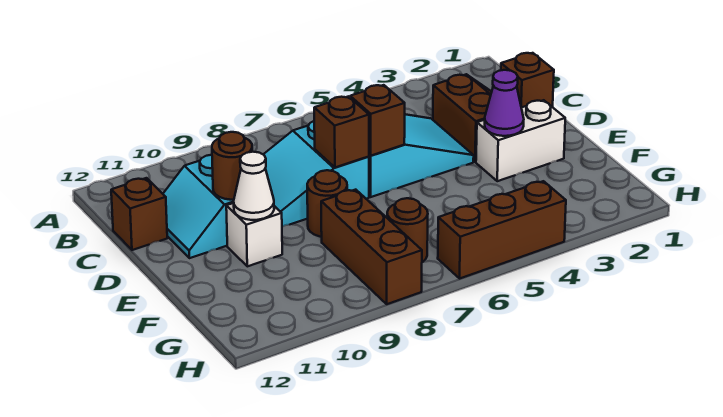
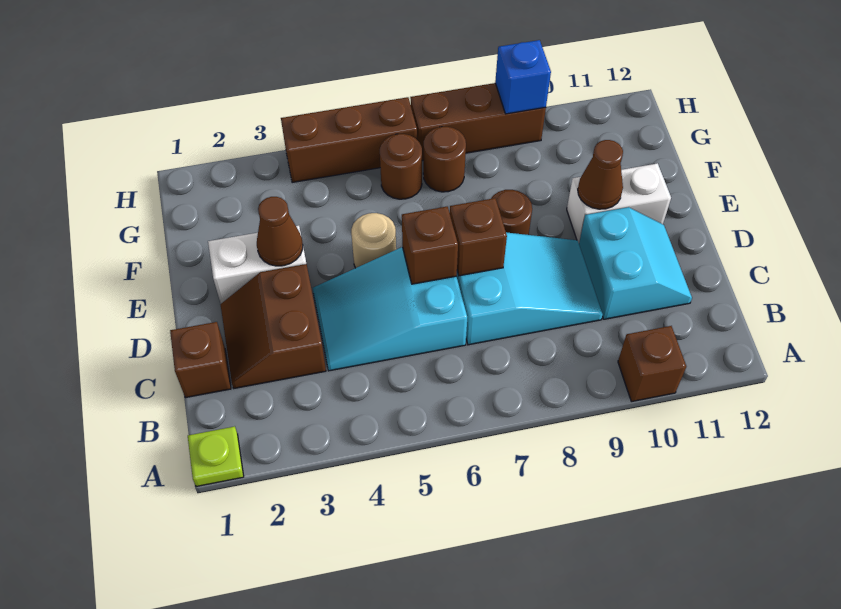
none -> lime 1x1 plate [188,426,244,487]
brown 1x1 brick [111,178,167,250] -> brown 1x1 brick moved to [618,326,686,402]
brown 1x1 round brick [212,132,252,200] -> brown 1x1 round brick moved to [380,134,422,199]
purple 1x1 cone [485,70,524,136] -> brown 1x1 cone [257,197,303,266]
none -> tan 1x1 round brick [351,213,396,268]
white 1x1 brick [226,203,282,266] -> white 1x2 brick [567,163,671,243]
white 1x1 cone [234,152,274,220] -> brown 1x1 cone [578,140,623,209]
brown 1x3 brick [321,190,422,304] -> brown 1x3 brick turned to [410,83,546,161]
none -> blue 1x1 brick [495,40,551,114]

